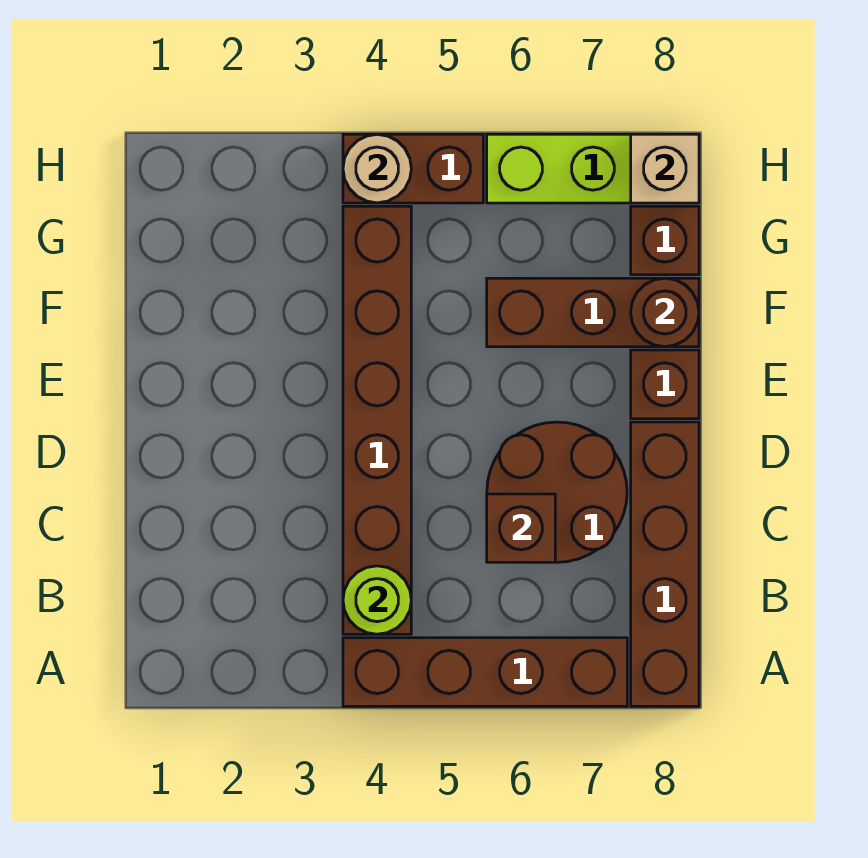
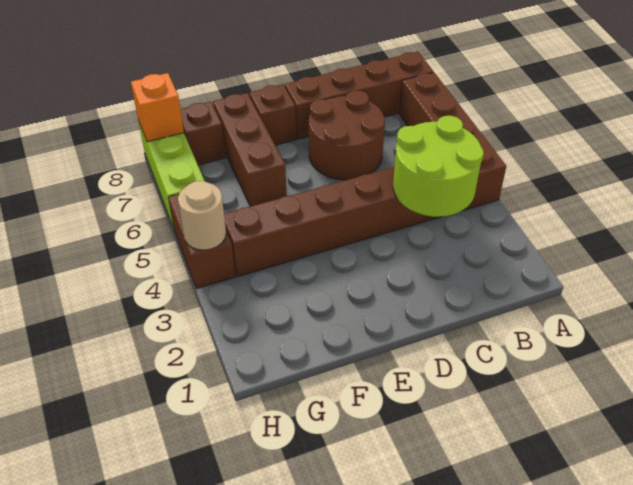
lime 1x1 round brick [343,566,411,634] -> lime 2x2 round brick [393,116,484,217]
brown 1x1 brick [487,494,555,562] -> none
brown 1x1 round brick [631,278,699,347] -> none
tan 1x1 brick [631,134,699,203] -> orange 1x1 brick [131,73,184,142]

